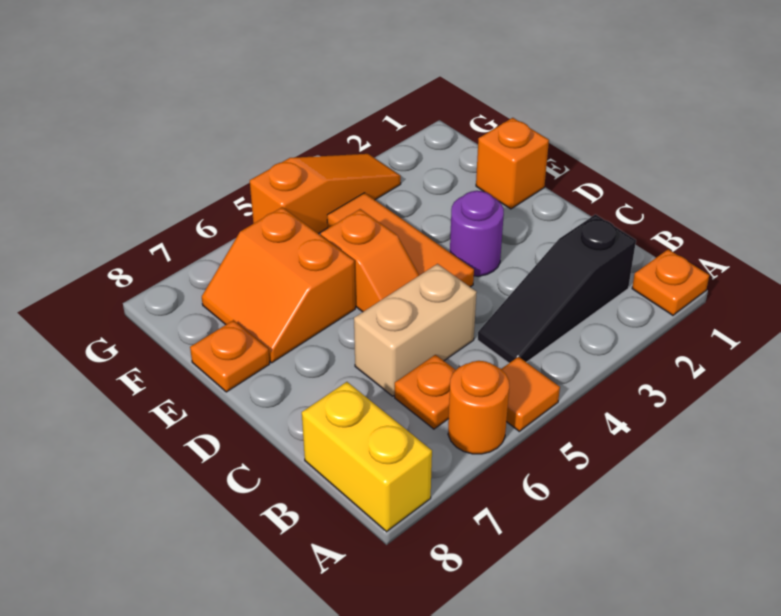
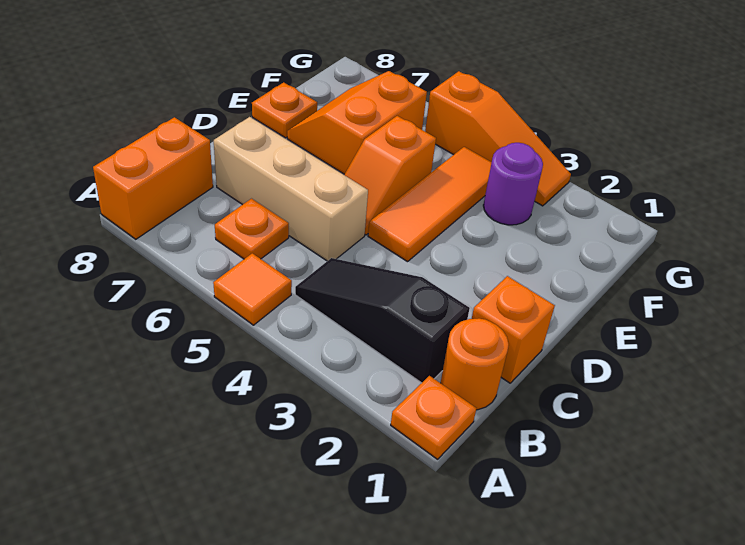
orange 1x1 round brick [448,361,509,454] -> orange 1x1 round brick moved to [441,318,509,410]
yellow 1x2 brick [302,382,432,532] -> orange 1x2 brick [93,117,213,239]
tan 1x2 brick [354,264,477,396] -> tan 1x3 brick [214,117,368,261]
purple 1x1 round brick [450,191,504,276] -> purple 1x1 round brick moved to [483,143,543,225]
orange 1x1 brick [476,118,549,209] -> orange 1x1 brick moved to [472,276,555,383]

